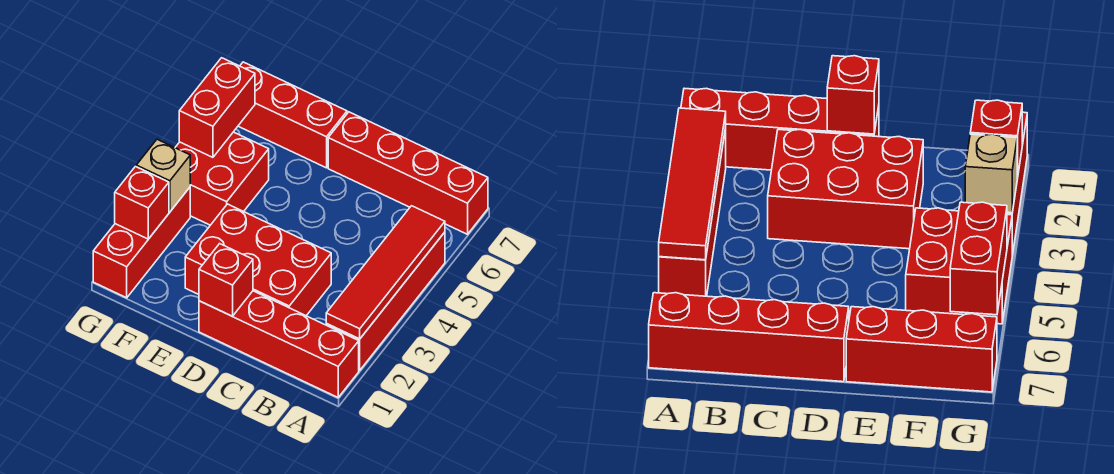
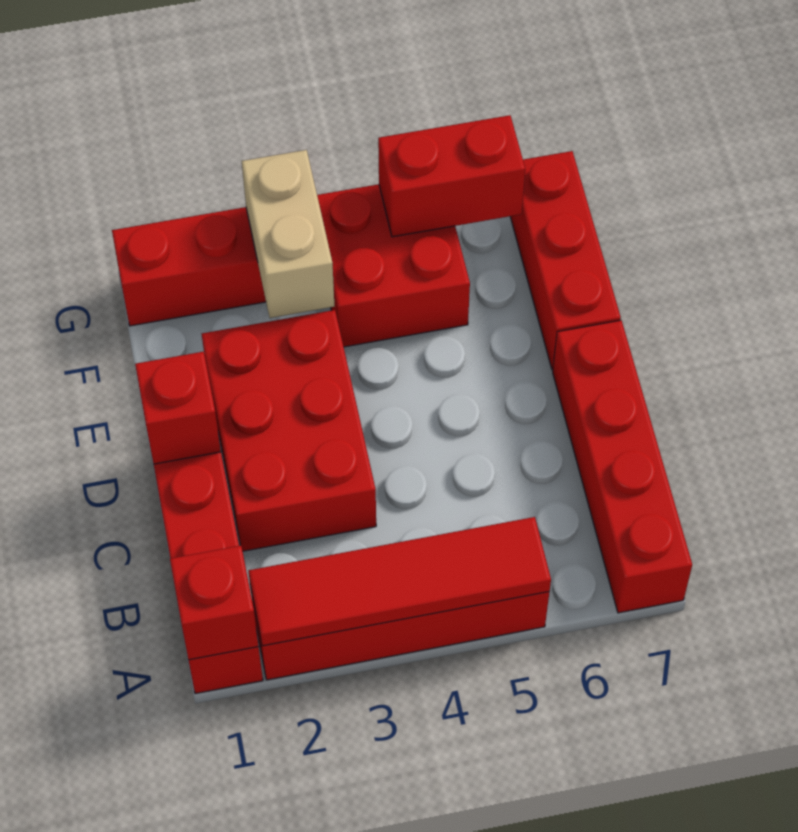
red 1x1 brick [115,167,169,239] -> red 1x1 brick moved to [170,545,259,660]
tan 1x1 brick [136,139,190,212] -> tan 1x2 brick [242,150,334,318]

